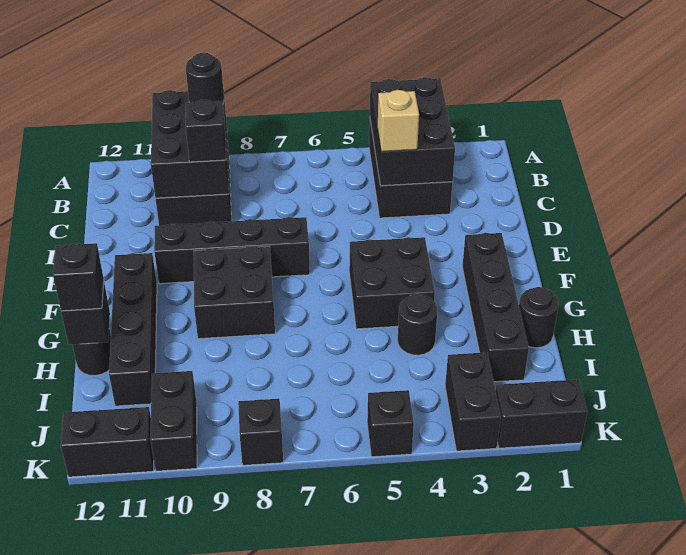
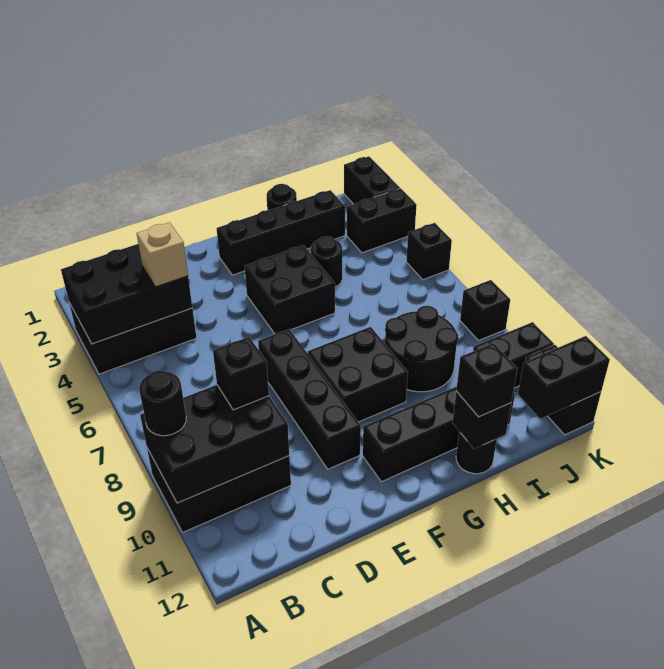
none -> black 2x2 round brick [385,306,458,392]
none -> black 1x2 brick [518,336,610,419]

